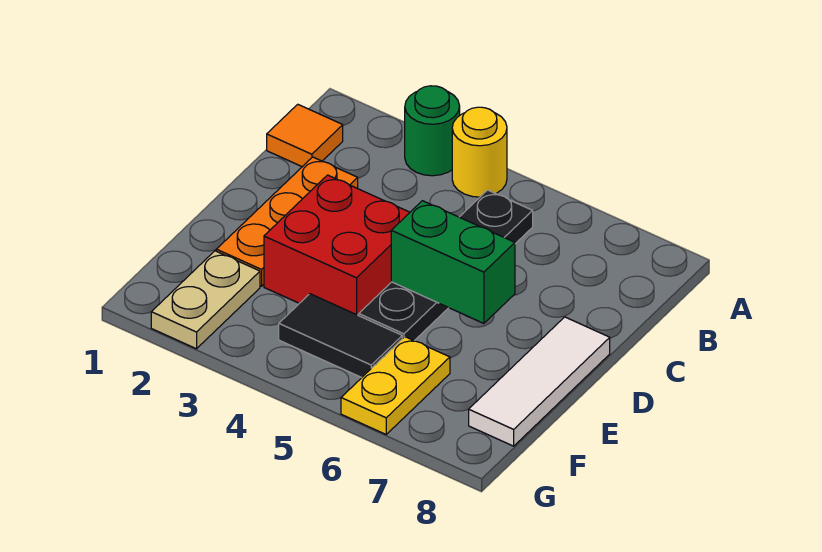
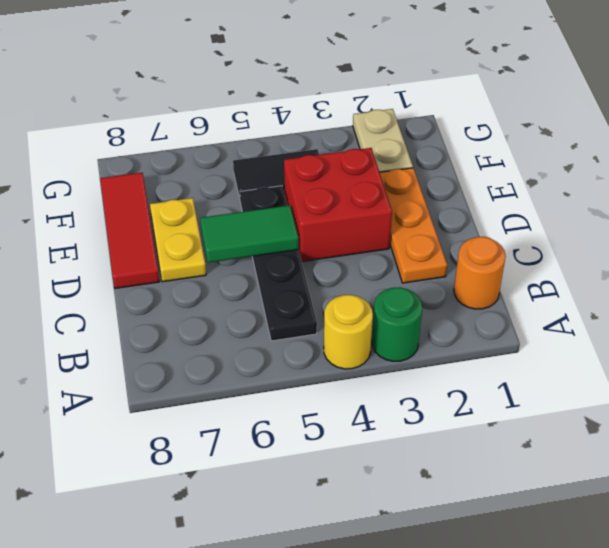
orange 1x1 tile [267,104,343,167] -> orange 1x1 round brick [454,237,506,309]
green 1x2 brick [391,201,515,323] -> green 1x2 tile [200,205,299,263]
white 1x3 tile [469,317,610,446] -> red 1x3 tile [100,173,160,288]
yellow 1x2 plate [341,337,450,434] -> yellow 1x2 plate moved to [150,198,206,282]

